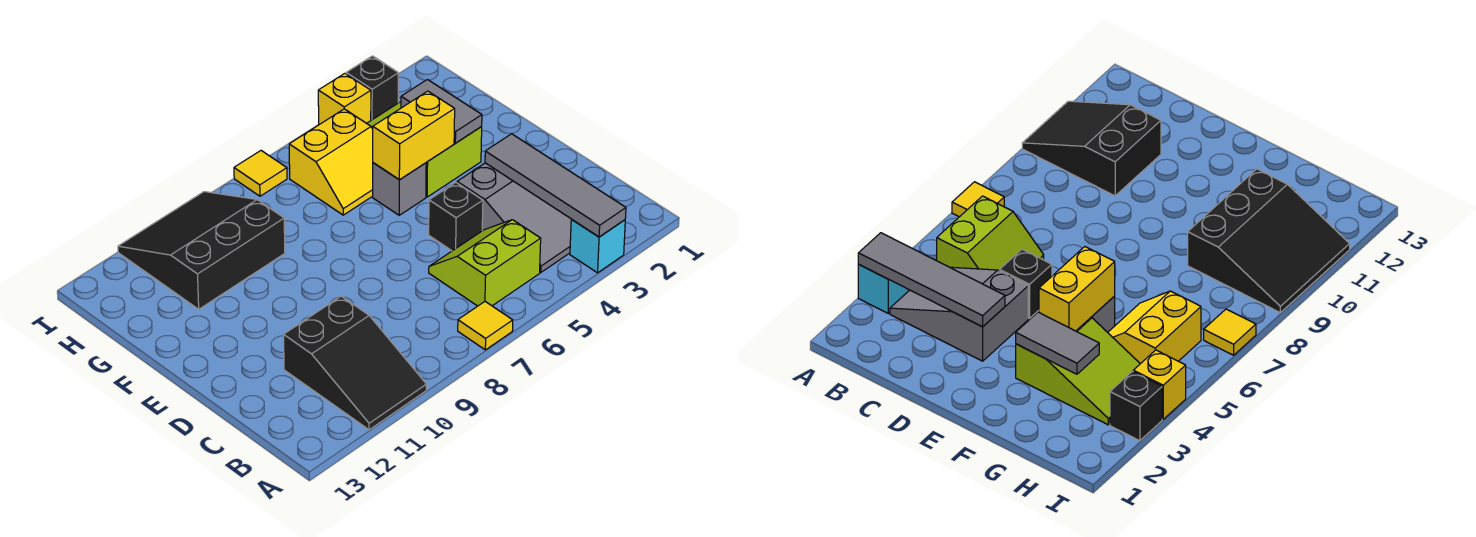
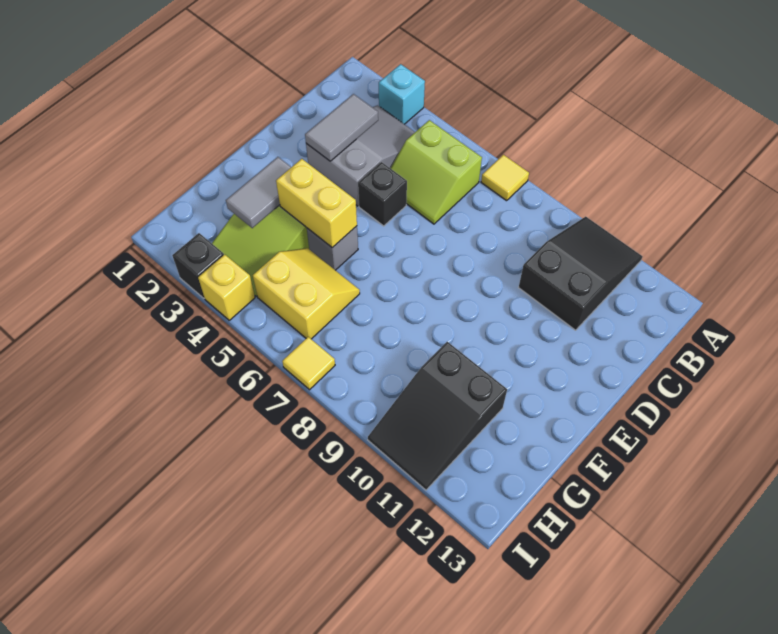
grey 1x4 tile [485,134,626,237] -> grey 1x2 tile [305,94,378,161]
black 3x3 slope [118,192,285,309] -> black 2x3 slope [368,342,507,490]

